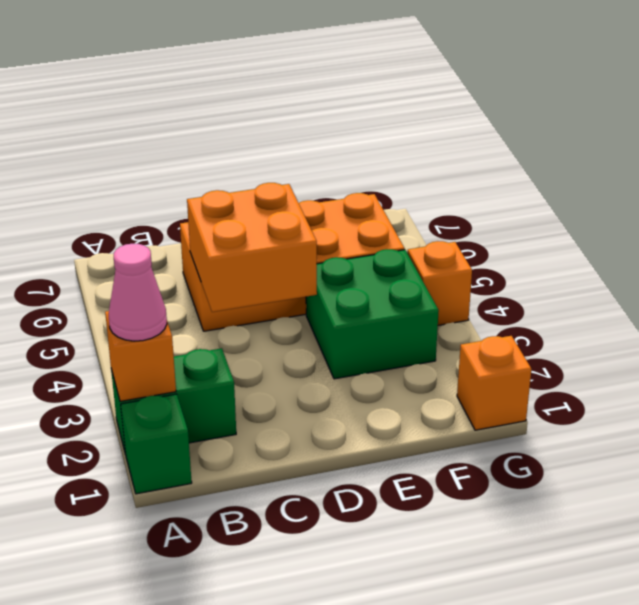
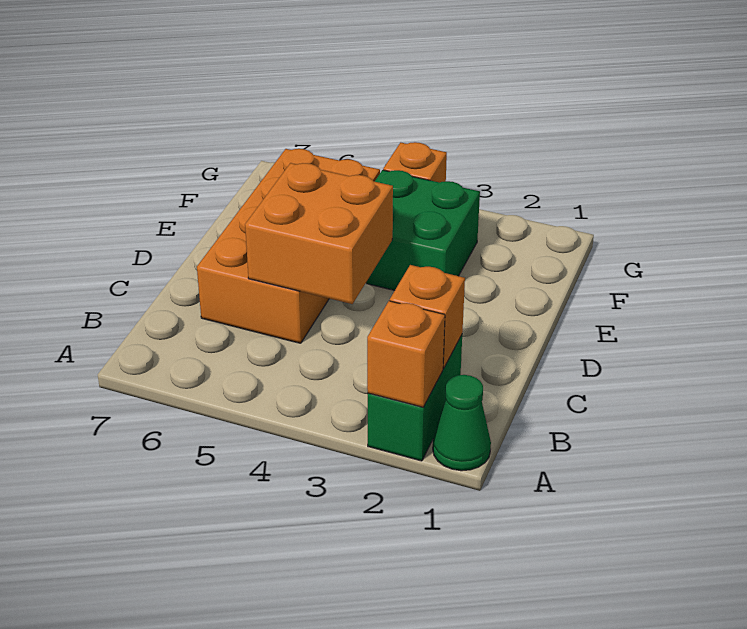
green 1x1 brick [121,394,192,494] -> green 1x1 cone [433,375,491,471]
pink 1x1 cone [109,244,167,341] -> none
orange 1x1 brick [457,336,531,430] -> orange 1x1 brick moved to [390,265,465,368]

